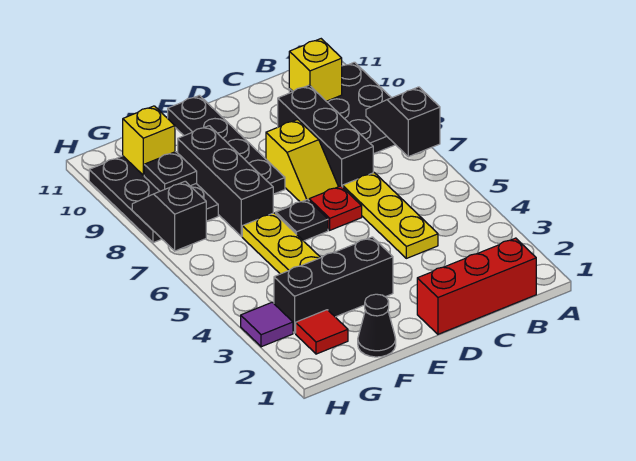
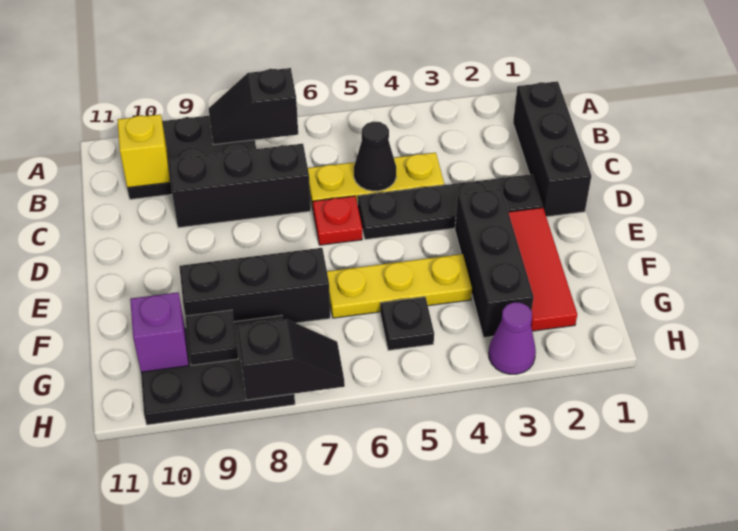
red 1x3 brick [417,238,536,334] -> black 1x3 brick [513,81,591,217]
yellow 1x2 slope [266,120,338,202] -> none
black 1x1 plate [276,200,328,241] -> black 1x1 plate moved to [380,297,434,351]
black 1x4 plate [168,95,285,194] -> black 1x4 plate moved to [358,174,543,240]
black 1x1 cone [358,294,396,357] -> black 1x1 cone moved to [354,121,396,191]
red 1x1 tile [296,310,348,354] -> red 1x3 tile [508,208,577,331]
yellow 1x1 brick [123,106,175,175] -> purple 1x1 brick [130,292,189,372]
purple 1x1 tile [241,302,293,347] -> purple 1x1 cone [488,302,536,374]
black 1x2 slope [132,181,206,251] -> black 1x2 slope turned to [237,319,345,400]

